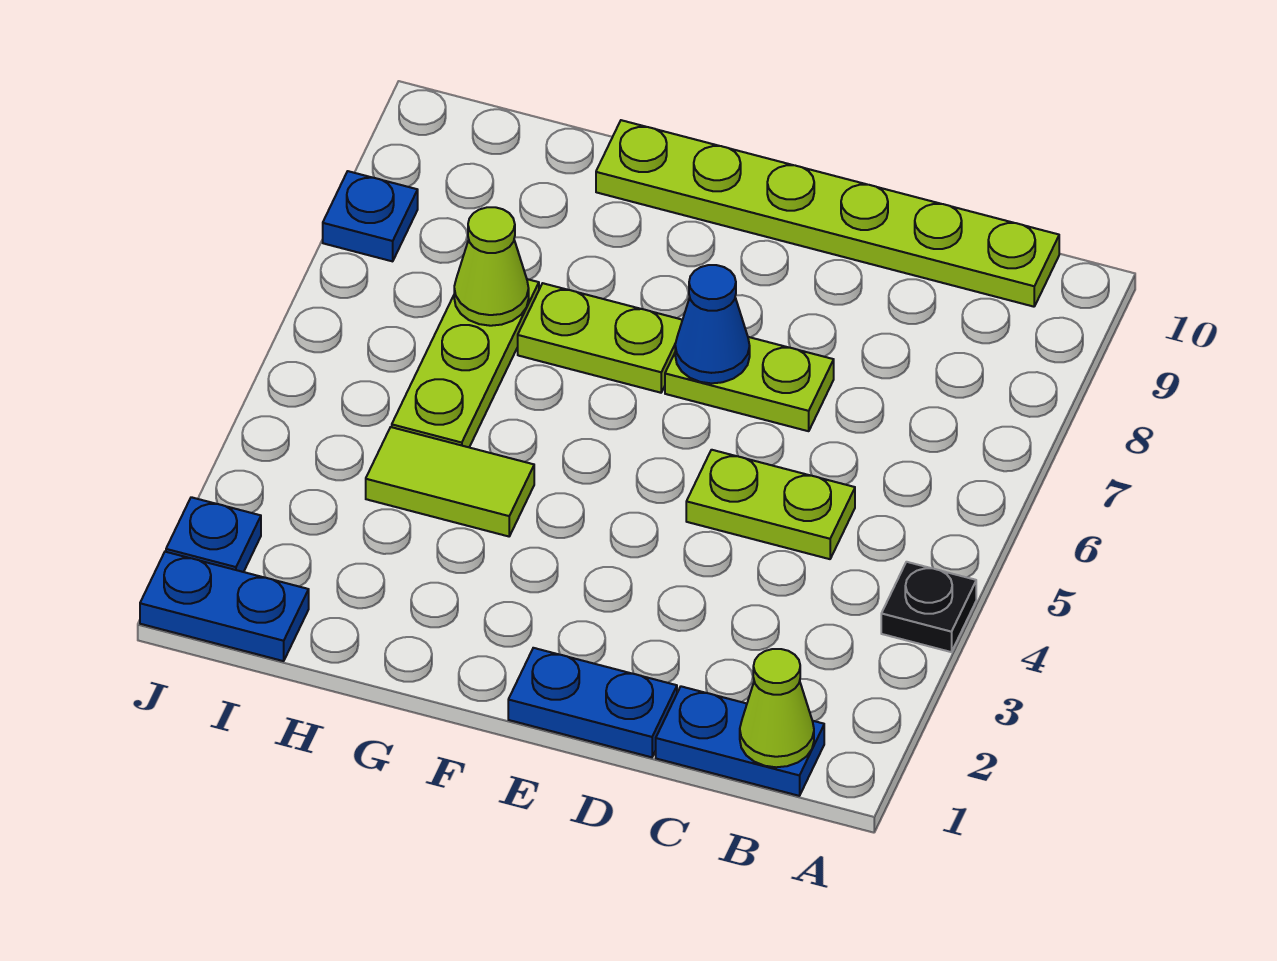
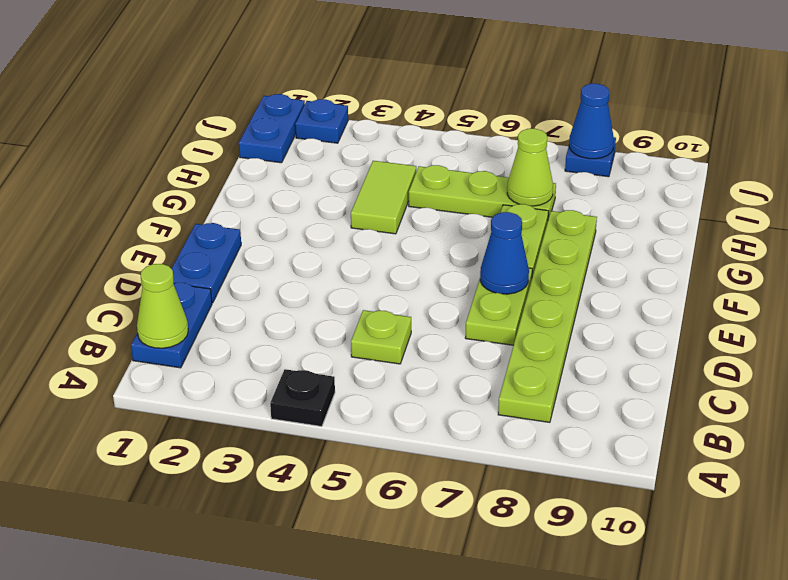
lime 1x6 plate [596,120,1059,307] -> lime 1x6 plate moved to [498,210,597,422]
lime 1x2 plate [686,450,855,559] -> lime 1x1 plate [351,310,411,364]
none -> blue 1x1 cone [569,84,614,159]

